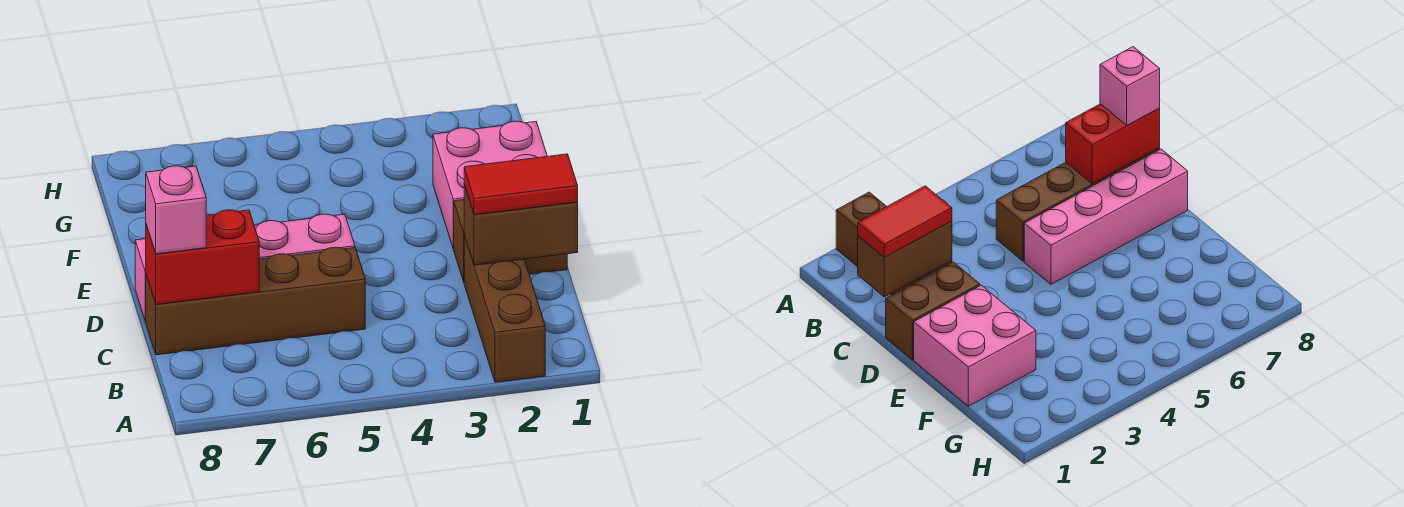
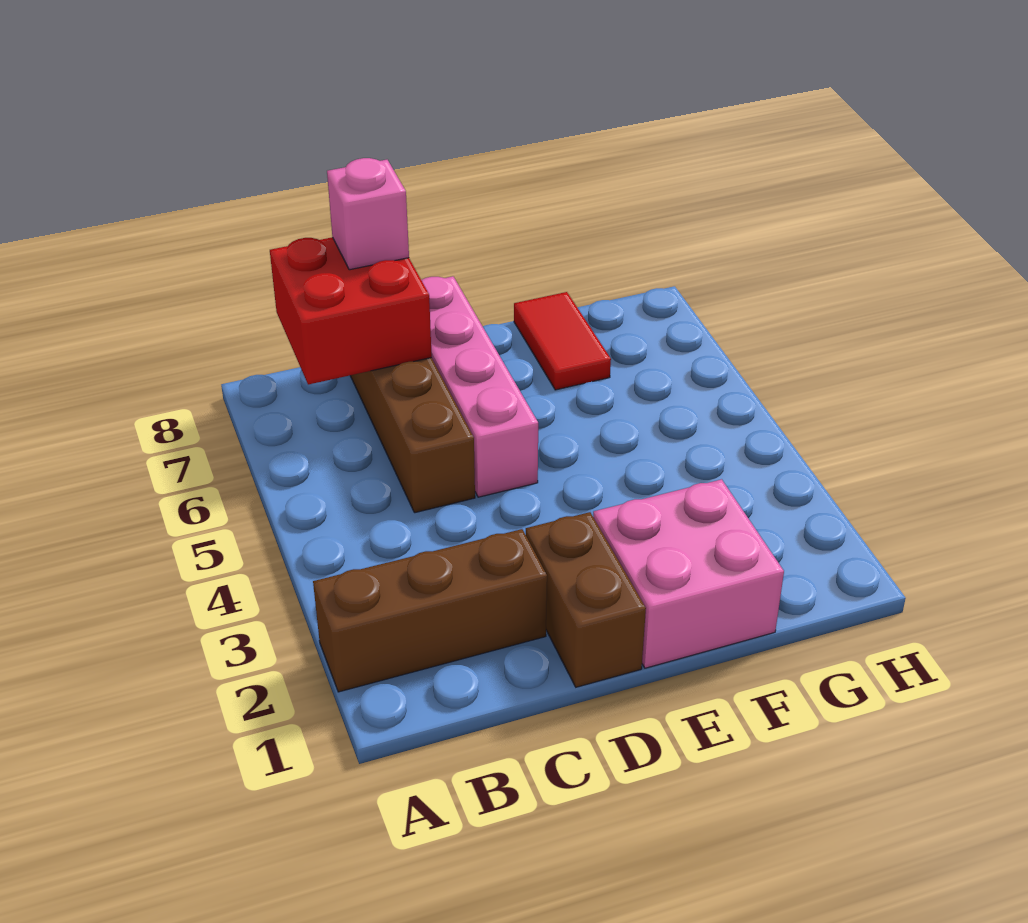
brown 1x2 brick [464,185,578,265] -> none
red 1x2 tile [464,154,578,215] -> red 1x2 tile moved to [514,292,611,390]
red 1x2 brick [146,210,259,304] -> red 2x2 brick [270,237,432,385]

